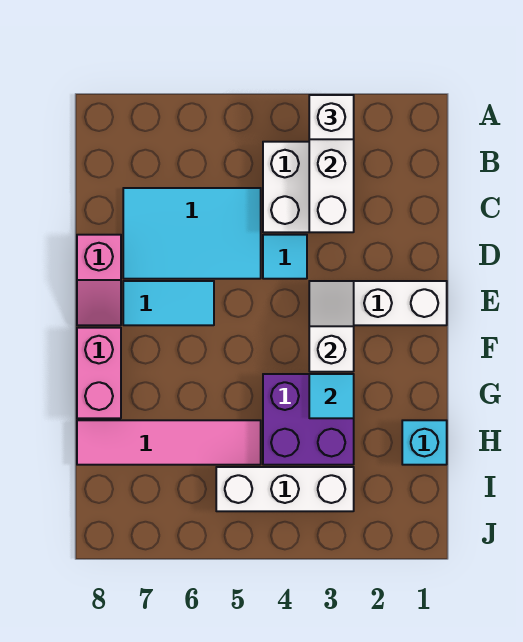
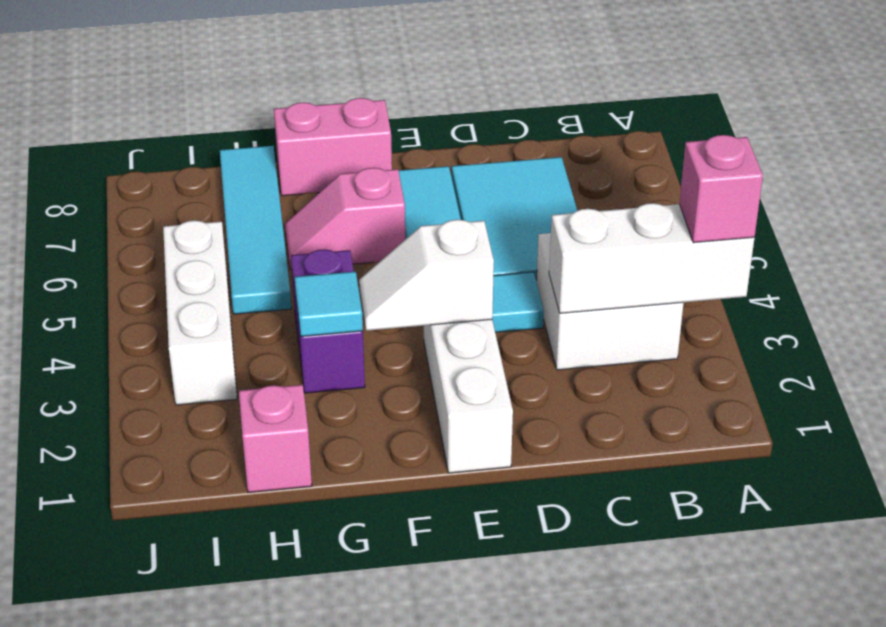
white 1x1 brick [309,95,354,139] -> pink 1x1 brick [679,135,763,243]
pink 1x2 slope [77,235,121,325] -> pink 1x2 slope moved to [285,168,405,269]
white 1x2 slope [309,281,354,372] -> white 1x2 slope turned to [359,220,494,331]
purple 2x2 brick [263,374,354,465] -> purple 1x2 brick [291,249,365,393]
cyan 1x1 brick [402,420,447,465] -> pink 1x1 brick [239,385,312,492]
pink 1x4 tile [77,420,261,465] -> cyan 1x4 tile [220,146,292,314]

